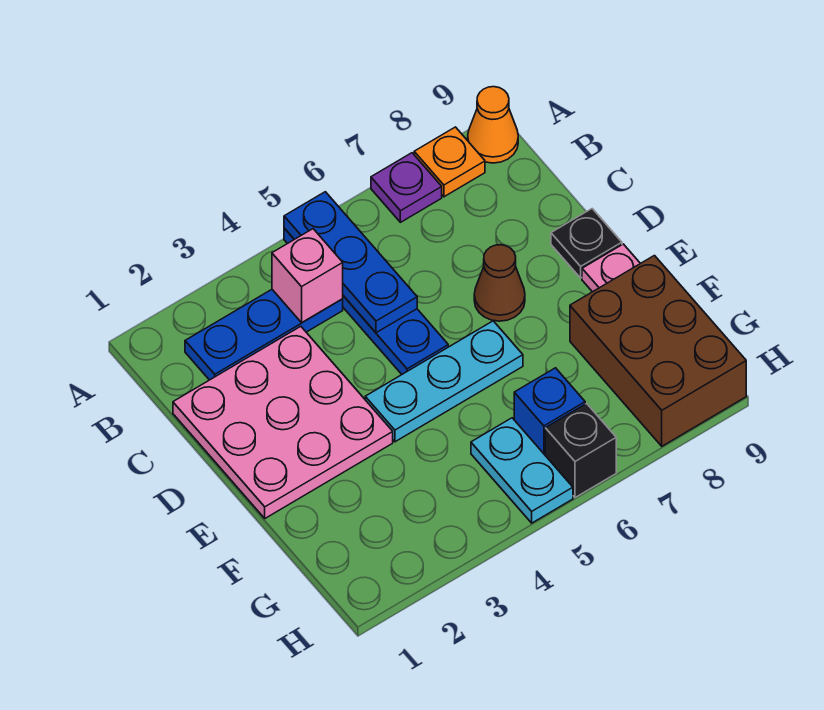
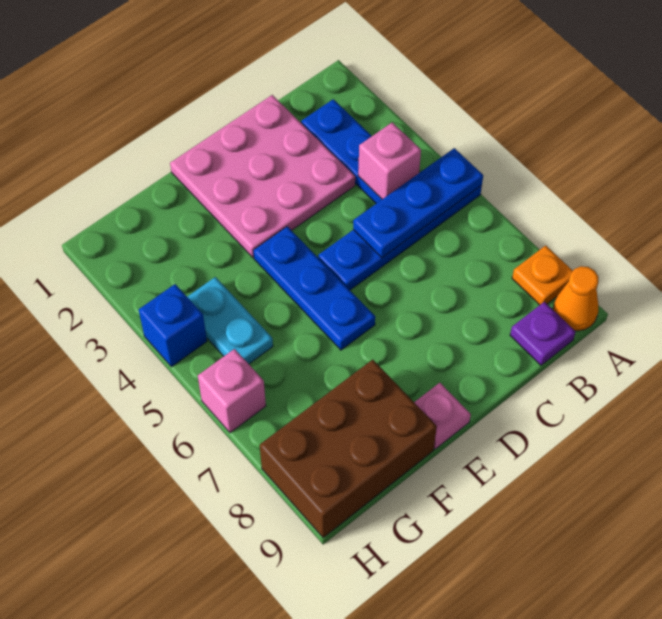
purple 1x1 plate [371,153,442,222] -> purple 1x1 plate moved to [510,302,576,365]
brown 1x1 cone [474,245,525,321] -> none
black 1x1 plate [551,209,622,278] -> none
cyan 1x3 plate [365,321,523,442] -> blue 1x3 plate [253,226,375,350]
cyan 1x2 plate [471,418,573,523] -> cyan 1x2 plate turned to [187,277,273,364]
blue 1x1 brick [514,368,585,455] -> blue 1x1 brick moved to [139,284,207,367]
black 1x1 brick [545,404,616,498] -> pink 1x1 brick [198,349,266,433]

